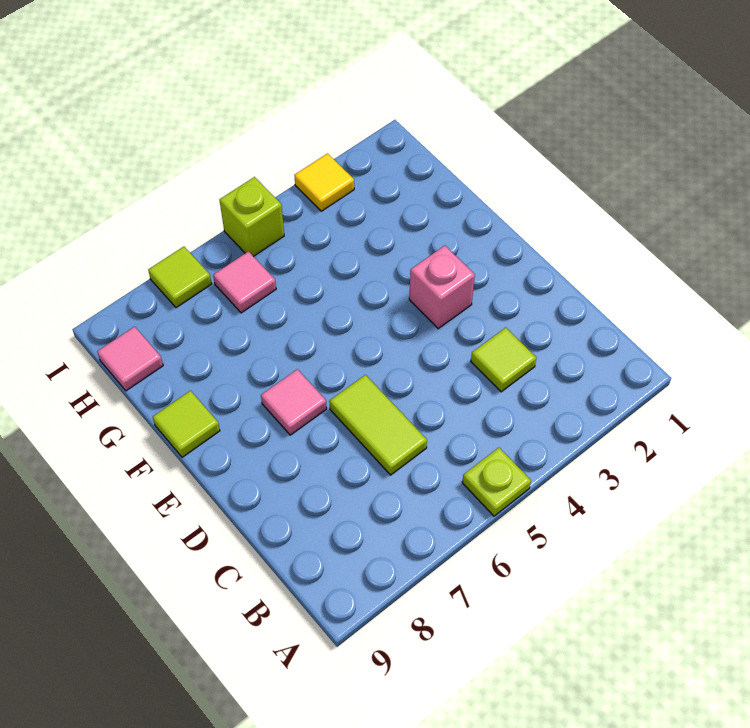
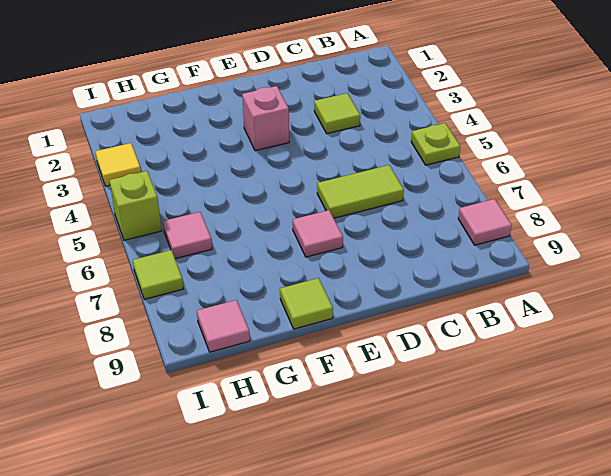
none -> pink 1x1 tile [458,199,512,245]

